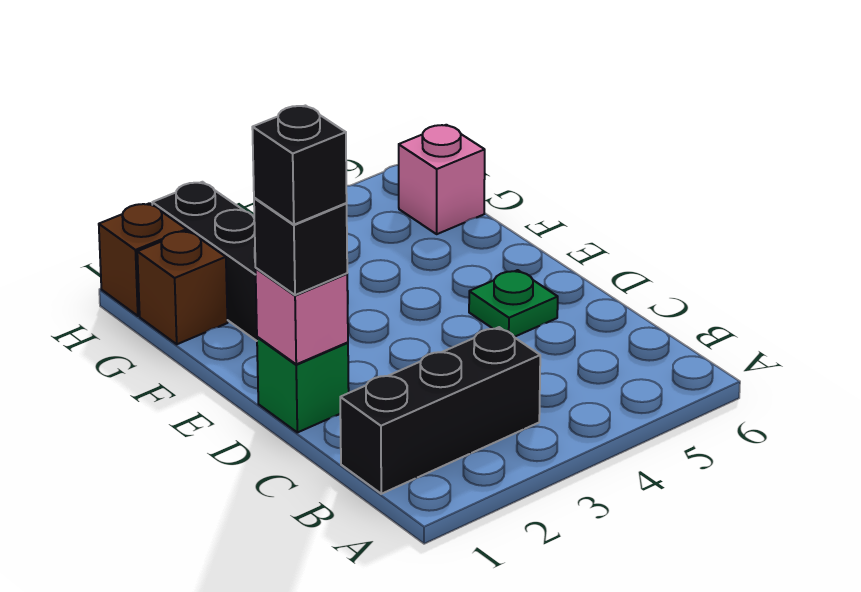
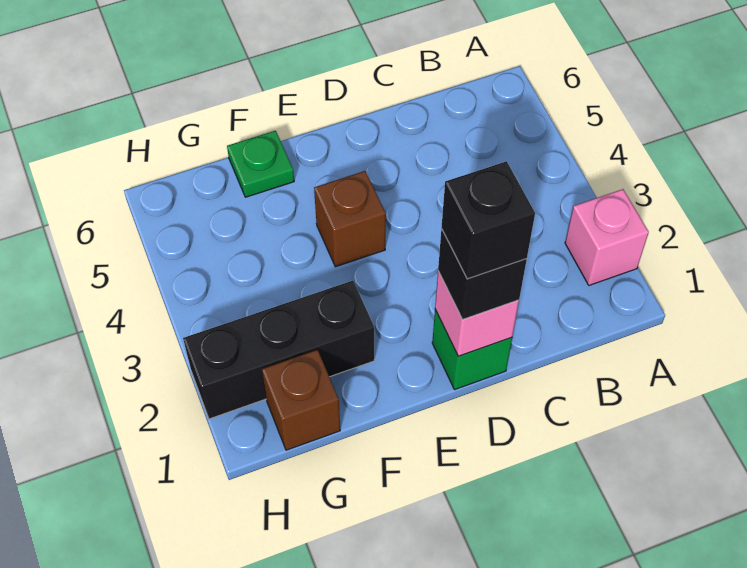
black 1x3 brick [340,327,540,494] -> none
green 1x1 plate [469,270,558,337] -> green 1x1 plate moved to [227,131,294,197]
pink 1x1 brick [399,125,485,234] -> pink 1x1 brick moved to [565,189,649,285]
brown 1x1 brick [99,203,187,316] -> brown 1x1 brick moved to [314,171,386,267]

